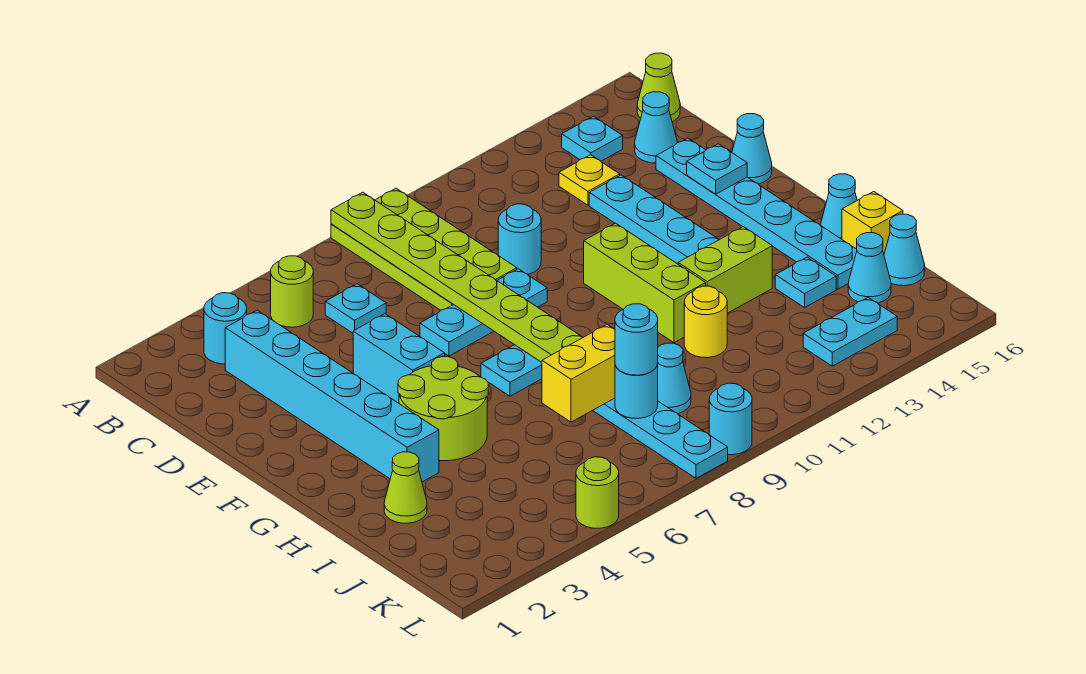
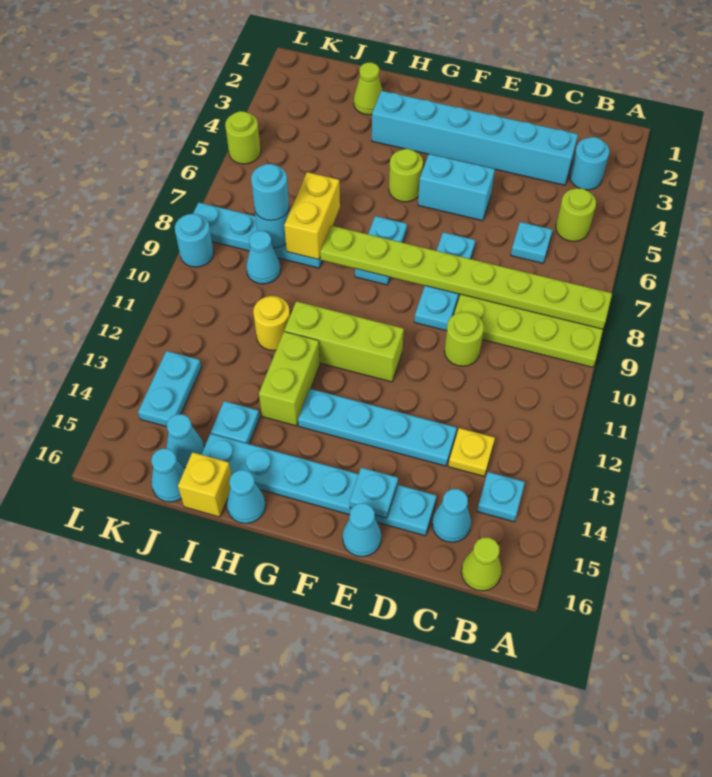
cyan 1x1 round brick [498,204,541,274] -> lime 1x1 round brick [444,312,484,366]
lime 2x2 round brick [398,357,488,461] -> lime 1x1 round brick [389,149,423,202]

